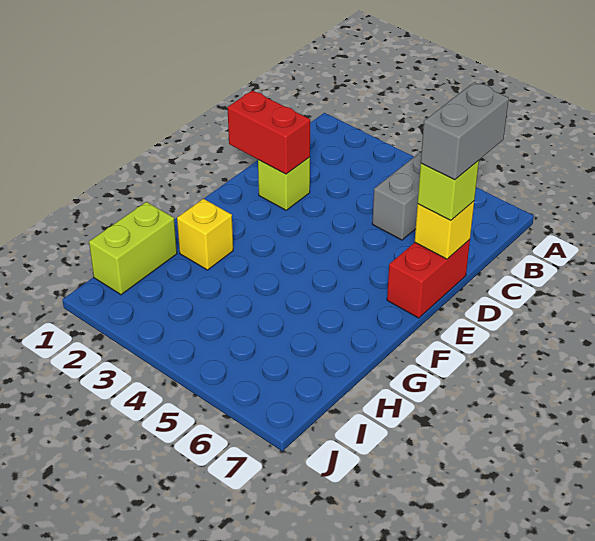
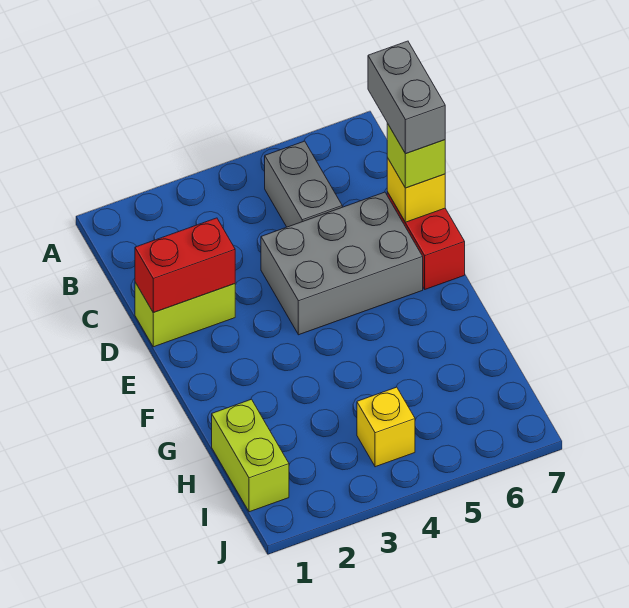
lime 1x1 brick [258,157,310,210] -> lime 1x2 brick [135,282,235,347]
none -> grey 2x3 brick [261,192,423,335]
yellow 1x1 brick [177,199,233,270] -> yellow 1x1 brick moved to [357,387,415,467]

